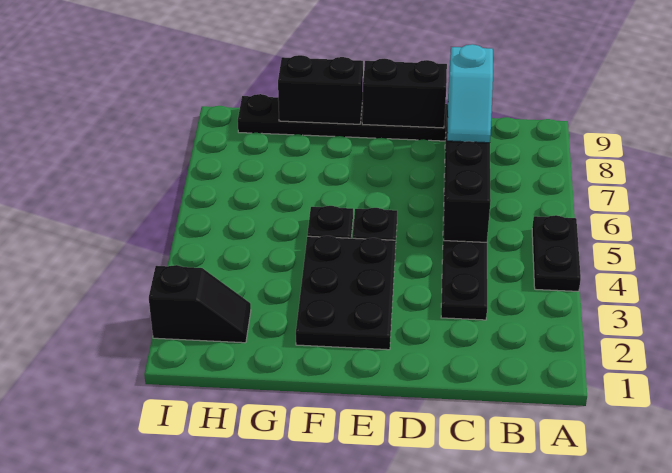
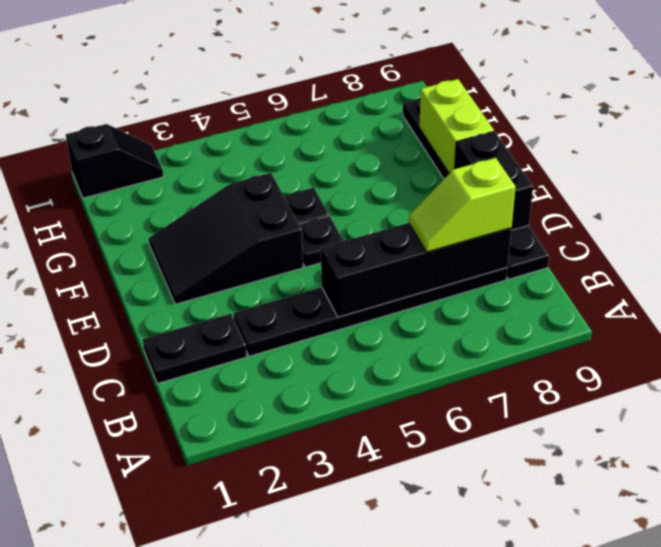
black 1x2 plate [532,215,581,291] -> black 1x2 plate moved to [143,314,247,384]
cyan 1x2 slope [447,44,493,143] -> lime 1x2 slope [409,158,515,252]
black 2x3 plate [296,236,396,350] -> black 2x3 slope [149,173,303,304]
black 1x2 brick [278,55,363,124] -> lime 1x2 brick [419,79,494,173]
black 1x2 slope [149,265,251,343] -> black 1x2 slope turned to [66,124,164,198]

